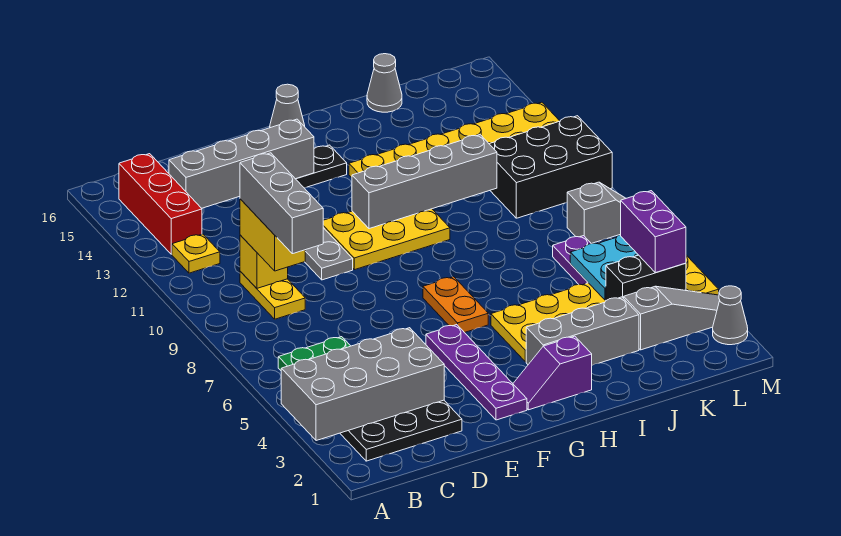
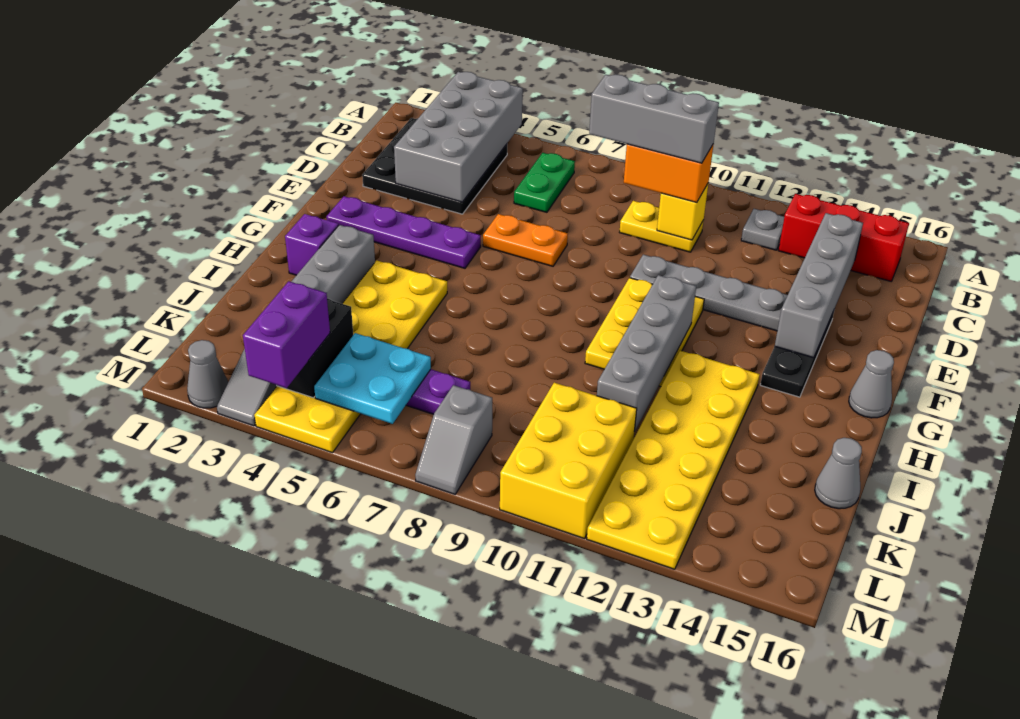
yellow 1x1 plate [172,234,220,273] -> grey 1x1 plate [741,209,784,250]
yellow 1x2 brick [240,199,305,271] -> orange 1x2 brick [624,144,714,202]
orange 1x2 plate [423,277,488,333] -> orange 1x2 plate moved to [483,214,568,266]
black 2x3 brick [490,116,612,218] -> yellow 2x3 brick [500,383,637,539]
purple 1x2 brick [621,191,686,273] -> purple 1x2 brick turned to [243,281,330,388]

